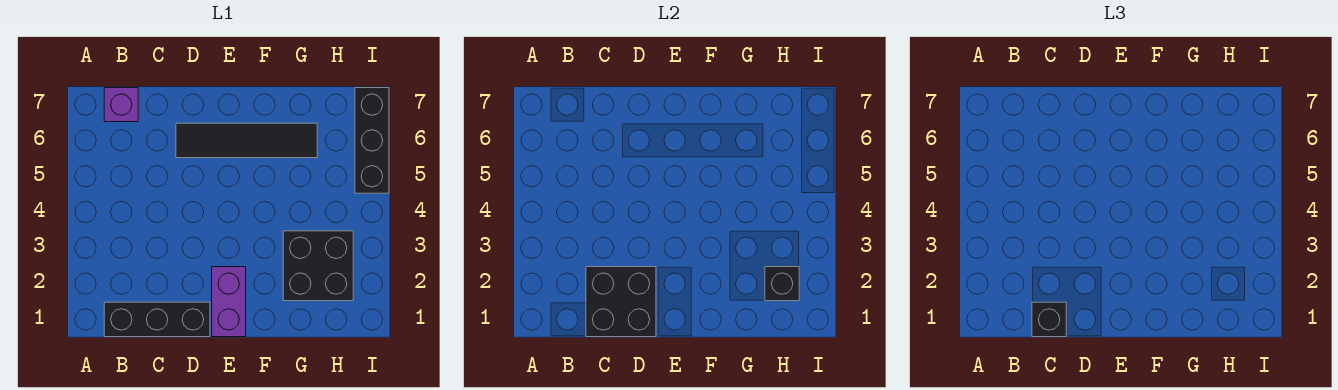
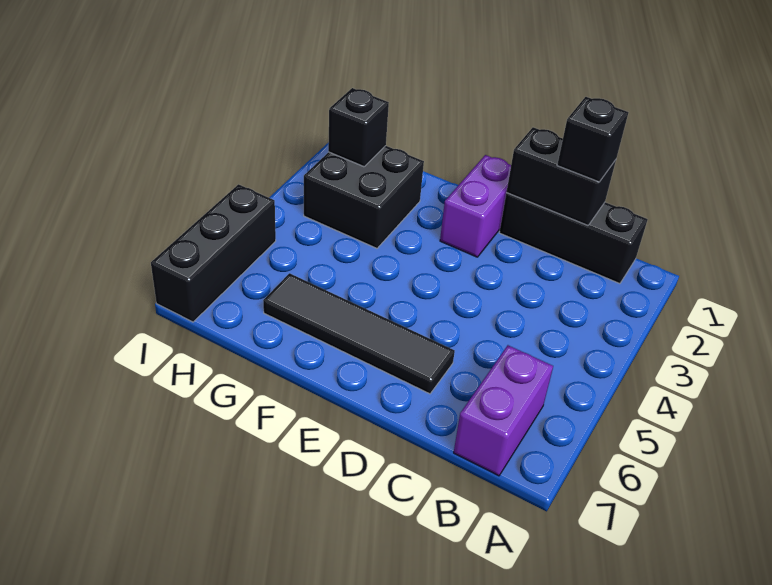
purple 1x1 brick [104,88,138,122] -> purple 1x2 brick [454,345,553,476]
black 2x2 brick [586,267,656,337] -> black 1x2 brick [506,127,616,225]

